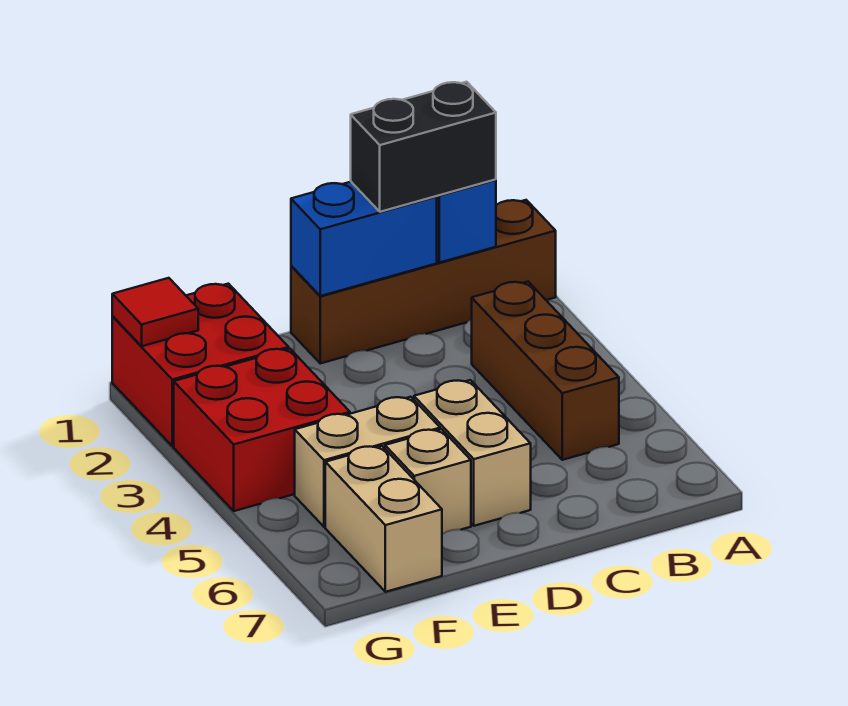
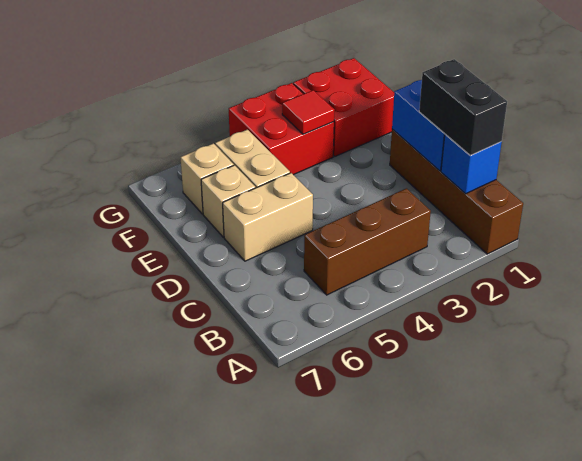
tan 1x2 brick [325,446,442,592] -> tan 1x1 brick [180,143,234,214]
red 1x1 tile [112,278,198,346] -> red 1x1 tile moved to [282,90,335,134]

